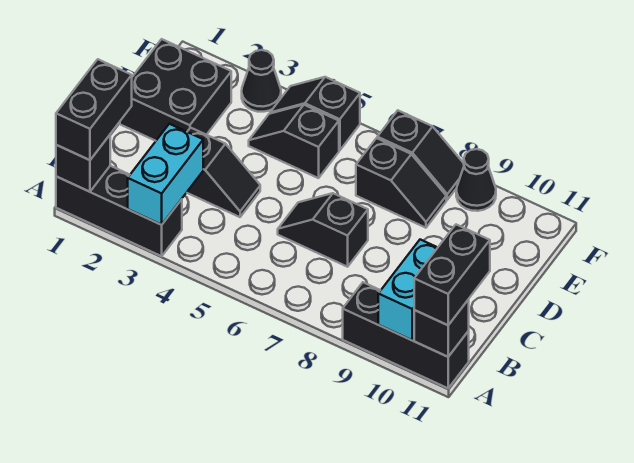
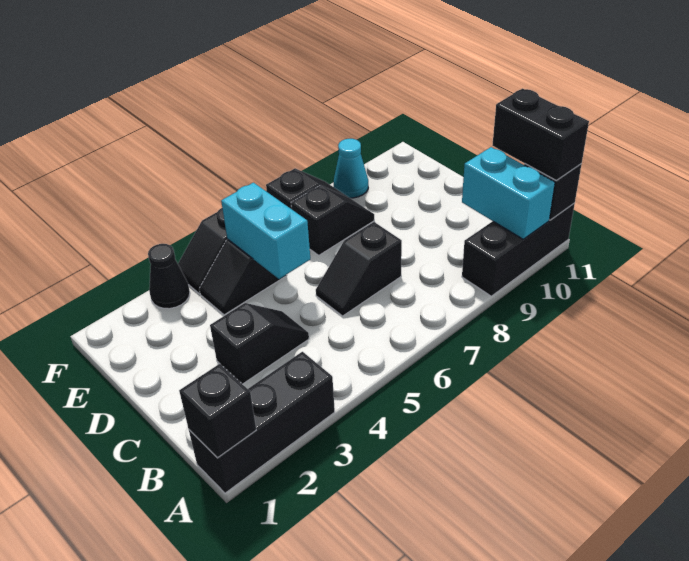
black 1x2 brick [56,59,132,160] -> none
cyan 1x2 brick [128,124,203,225] -> cyan 1x2 brick moved to [221,183,310,279]
black 2x2 brick [120,39,231,141] -> none
black 1x1 cone [456,149,496,211] -> cyan 1x1 cone [334,139,368,198]

